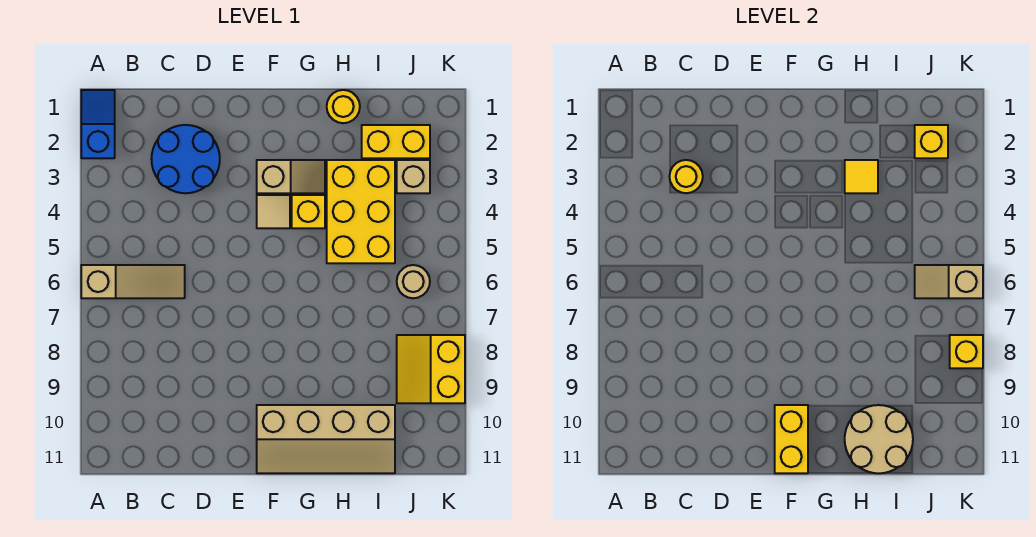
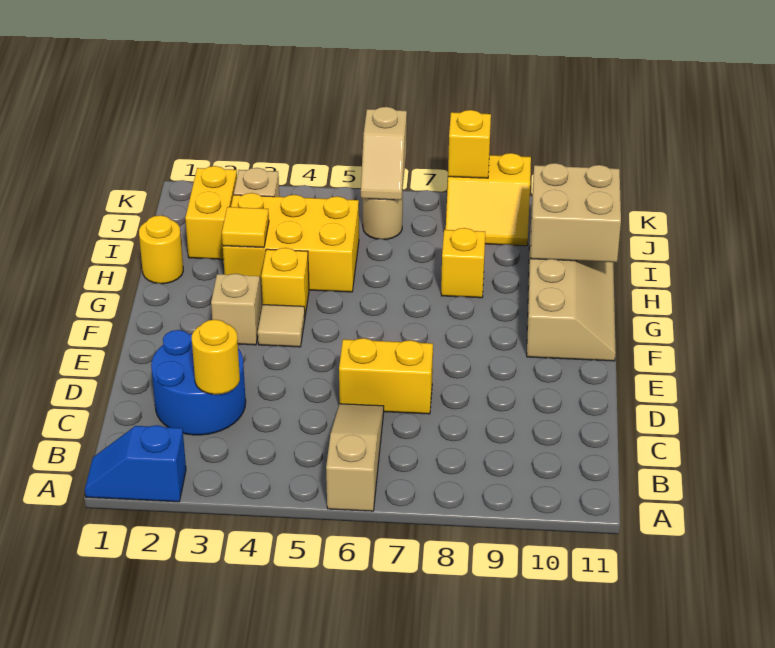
yellow 1x2 brick [775,405,808,473] -> yellow 1x2 brick moved to [339,338,433,414]
tan 2x2 round brick [845,405,913,473] -> tan 2x2 brick [531,163,621,262]
yellow 1x1 brick [915,125,948,158] -> yellow 1x1 brick moved to [441,228,485,298]

